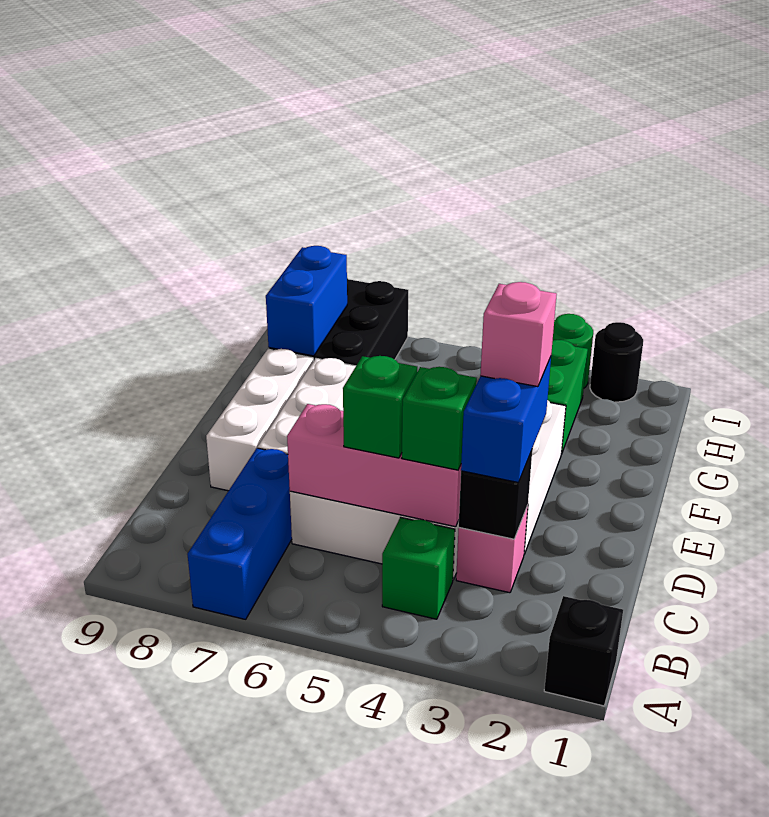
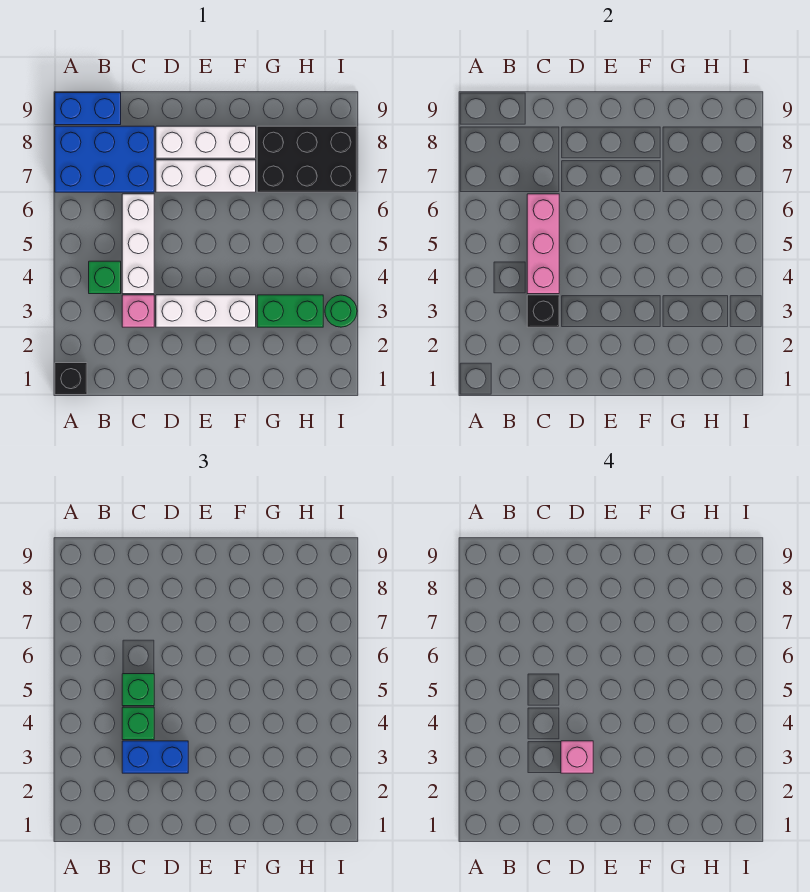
blue 1x3 brick [187,448,292,619] -> blue 2x3 brick [55,126,154,192]
blue 1x2 brick [266,246,347,356] -> blue 1x2 brick moved to [55,93,121,125]
black 1x1 round brick [590,322,643,402] -> none

